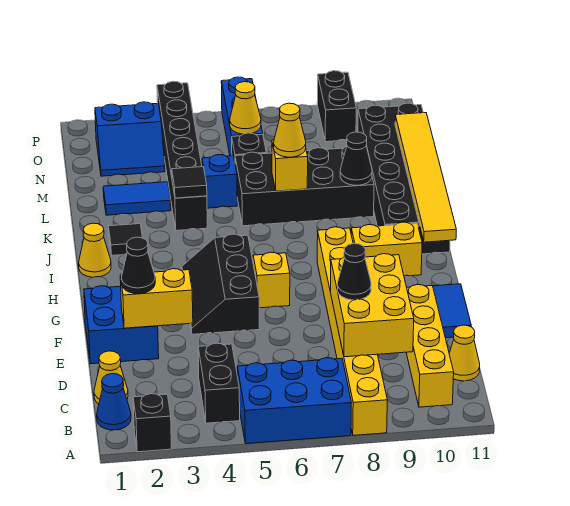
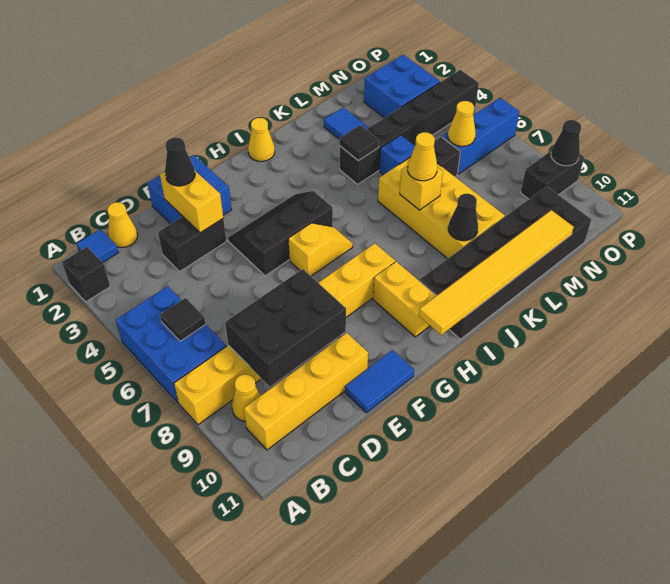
blue 1x1 cone [97,374,131,430] -> blue 1x1 tile [77,229,118,262]
black 1x2 brick [198,343,240,423] -> black 1x2 brick moved to [158,217,226,271]
yellow 2x3 brick [331,254,414,357] -> black 2x3 brick [225,269,346,387]
yellow 1x1 cone [449,325,480,381] -> yellow 1x1 cone moved to [232,374,261,421]
black 1x1 cone [337,244,371,300] -> black 1x1 cone moved to [551,120,581,166]
black 1x1 tile [109,224,142,255] -> black 1x1 tile moved to [160,298,206,341]
black 2x4 brick [235,146,374,226] -> yellow 2x4 brick [378,158,505,259]
blue 2x2 slope [95,102,165,176] -> blue 2x2 brick [364,55,440,118]

